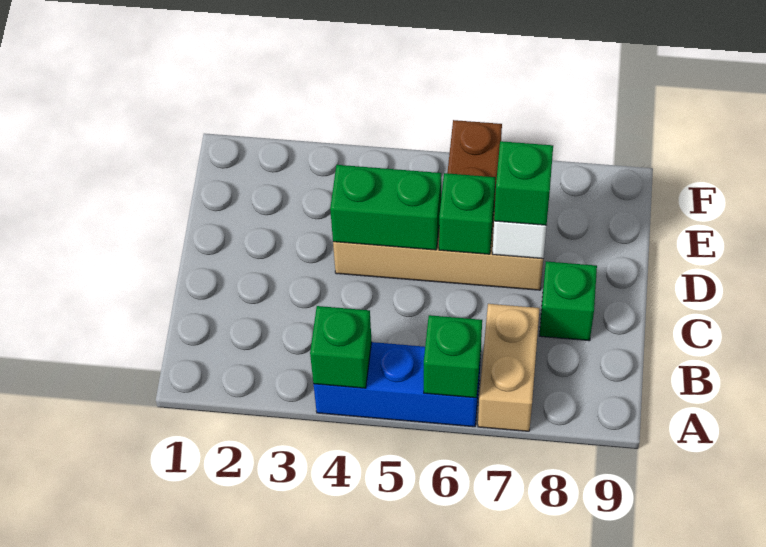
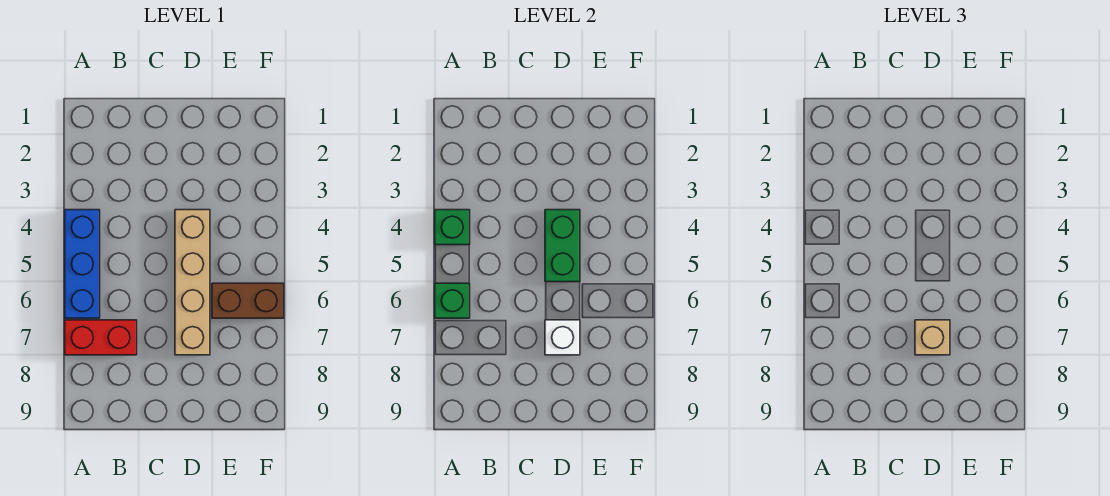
tan 1x2 brick [478,304,540,431] -> red 1x2 brick [65,320,137,355]
green 1x1 brick [539,261,597,341] -> none
green 1x1 brick [439,173,496,254] -> none
green 1x1 brick [494,141,553,225] -> tan 1x1 brick [915,320,950,355]

